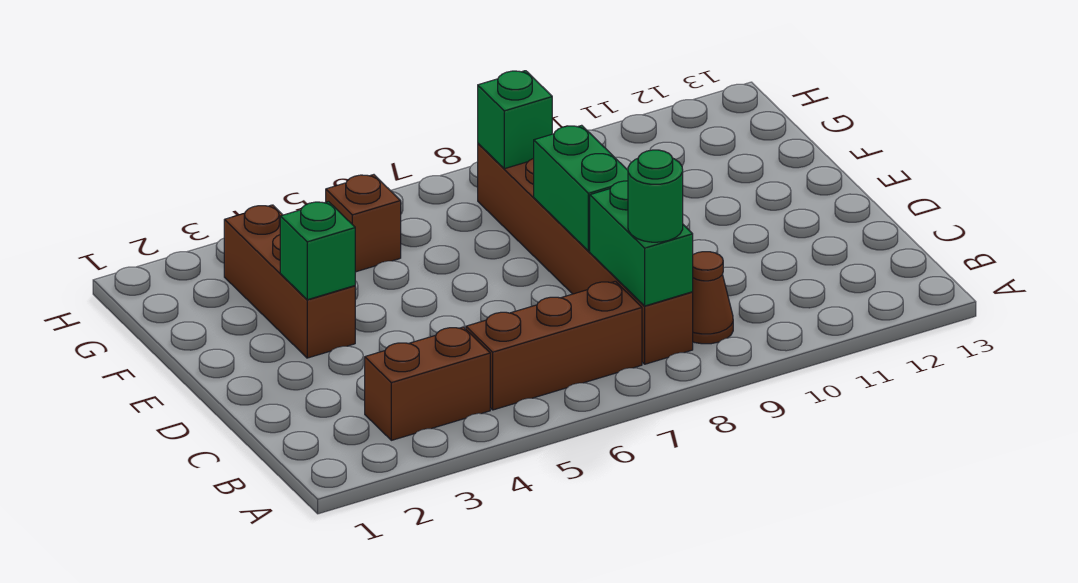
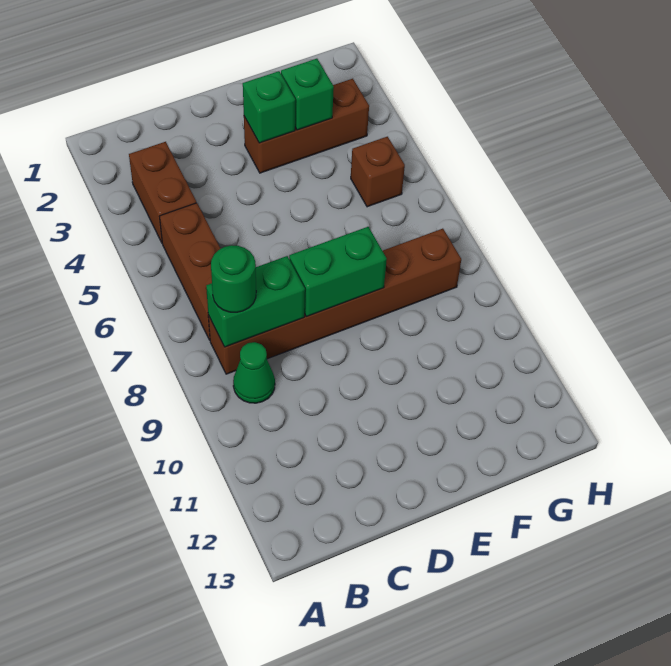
brown 1x1 cone [693,252,733,344] -> green 1x1 cone [233,342,275,403]
green 1x1 brick [478,71,552,169] -> green 1x1 brick moved to [281,59,334,130]

